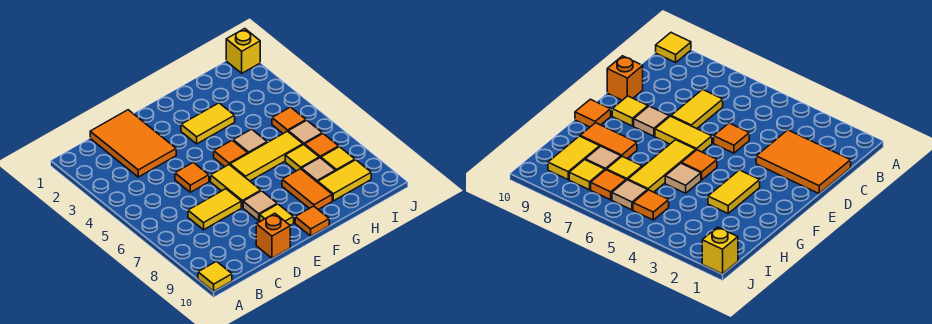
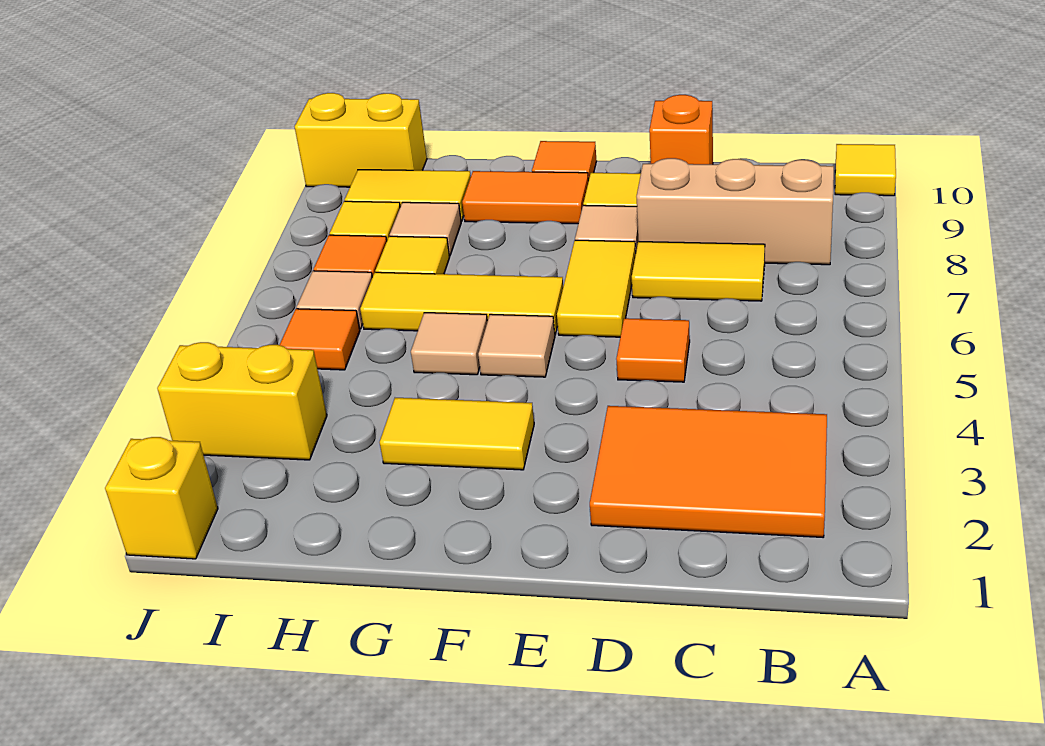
none -> tan 1x3 brick [636,158,834,265]
orange 2x3 tile [90,110,176,177] -> orange 2x3 tile turned to [590,406,827,537]
orange 1x1 tile [214,140,248,167] -> tan 1x1 tile [478,314,555,377]
orange 1x2 tile [282,169,332,210] -> orange 1x2 tile turned to [462,171,588,224]
none -> yellow 1x2 brick [157,342,327,460]
none -> yellow 1x2 brick [295,93,427,187]

